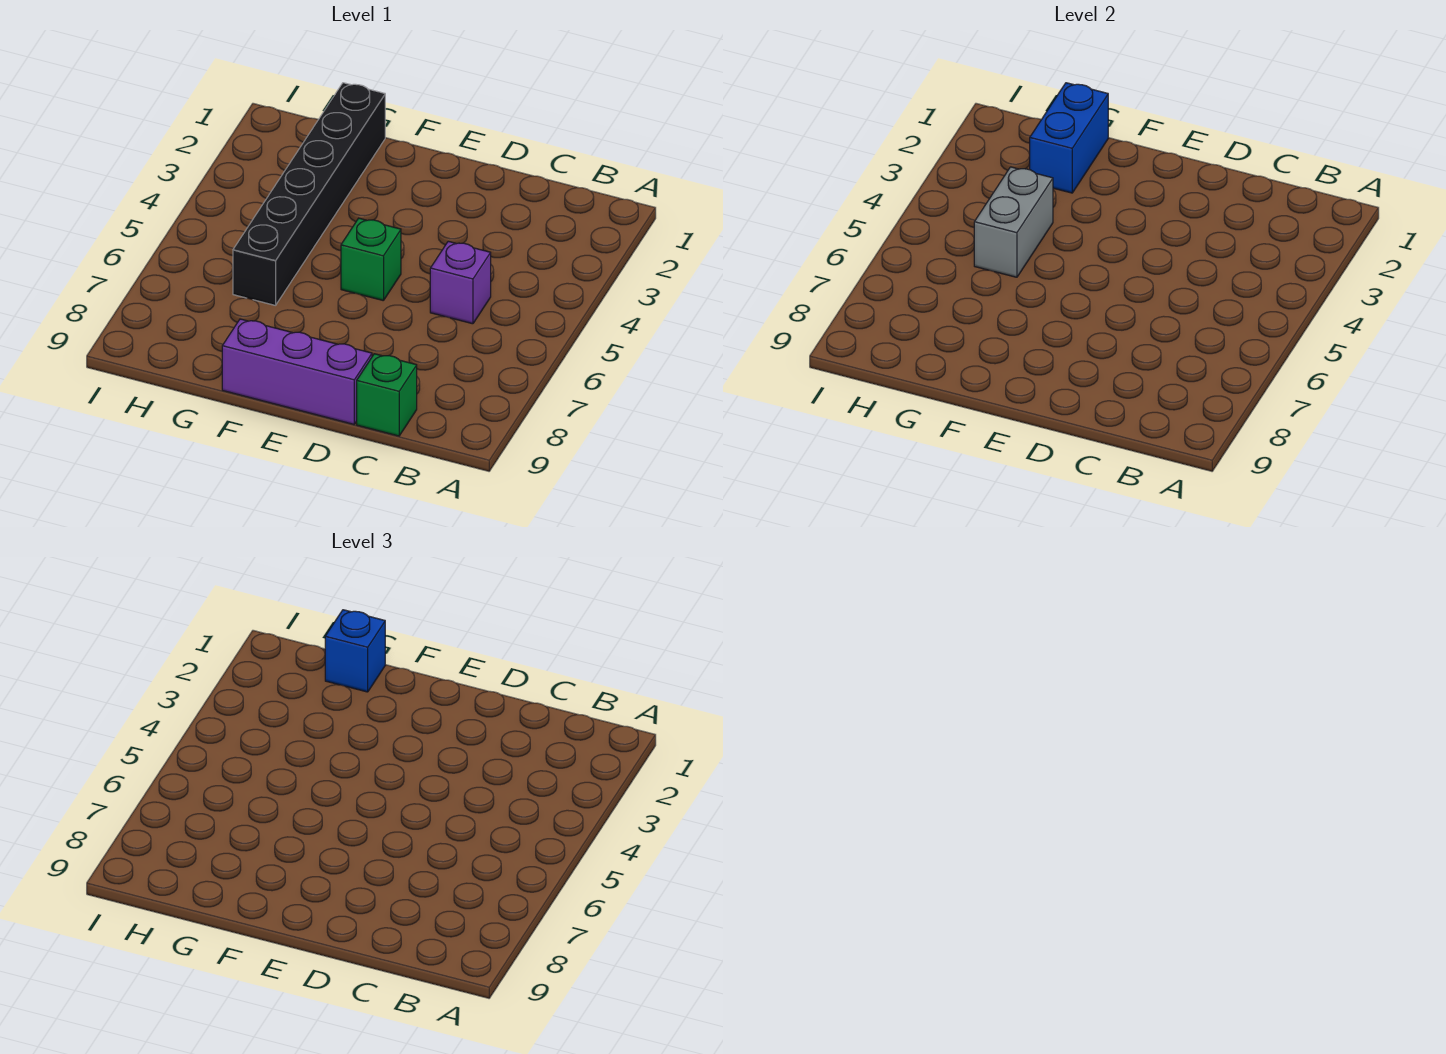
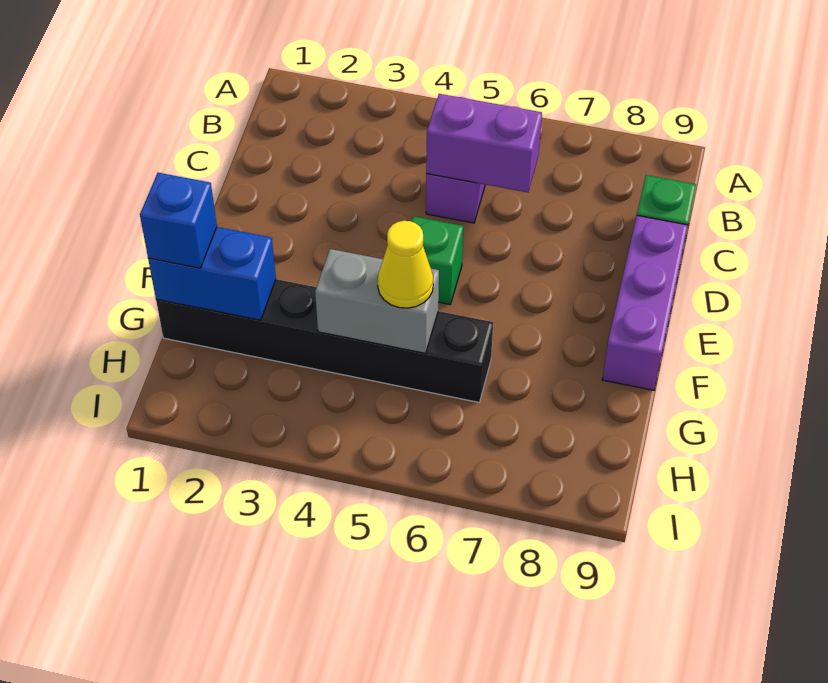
none -> purple 1x2 brick [426,94,542,192]
none -> yellow 1x1 cone [378,221,433,308]

